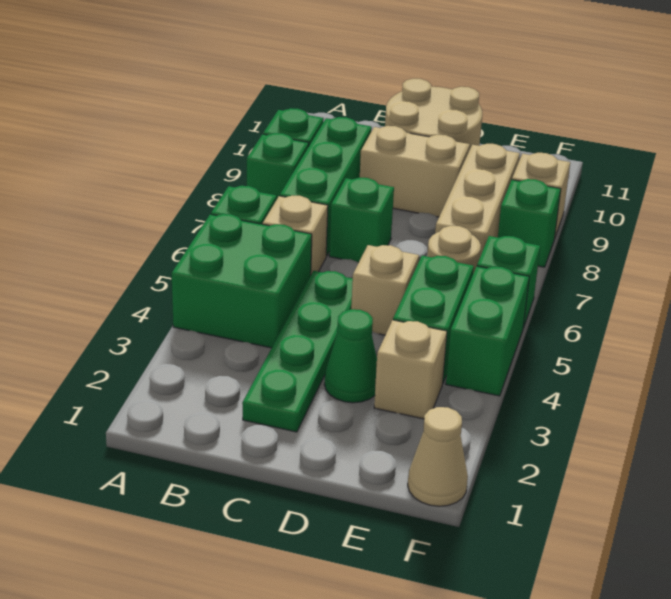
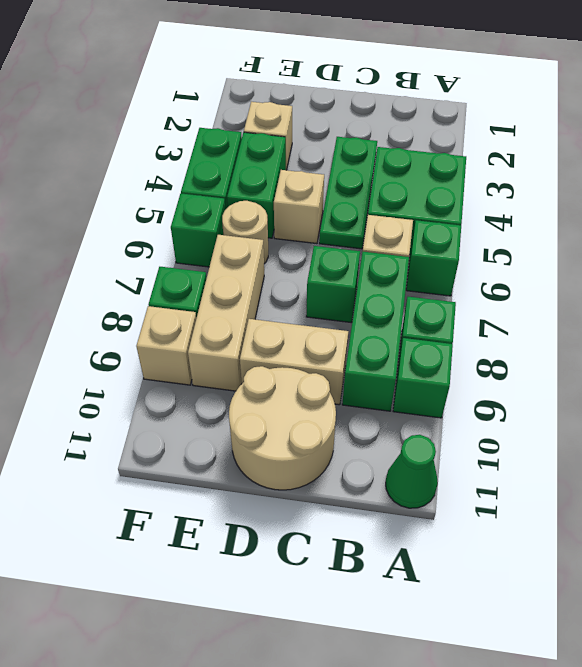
green 1x4 plate [242,271,353,432] -> green 1x3 plate [319,137,377,249]
green 1x1 cone [324,309,377,403] -> green 1x1 cone moved to [386,435,438,508]
tan 1x1 cone [408,407,468,506] -> none

